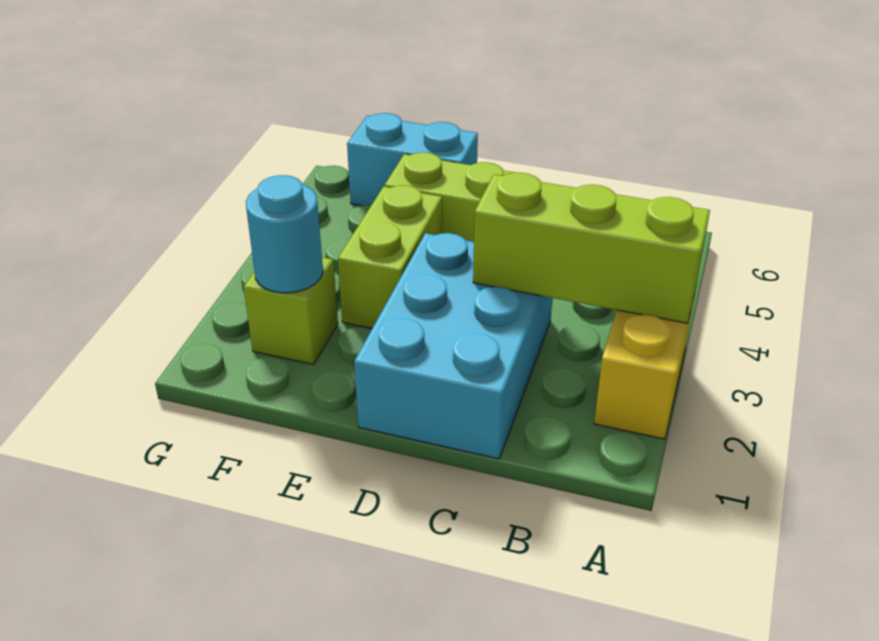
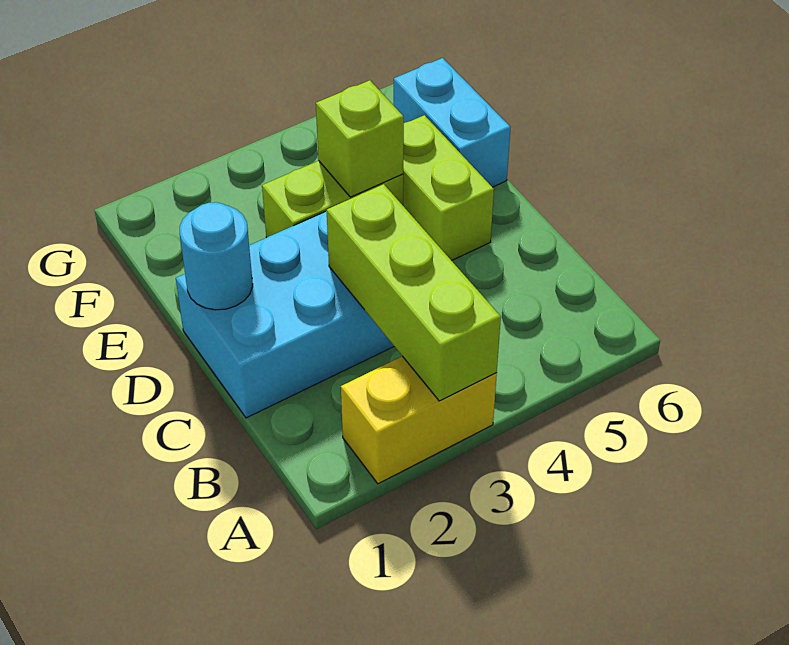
lime 1x1 brick [244,257,338,364] -> lime 1x1 brick moved to [316,80,404,197]
cyan 1x1 round brick [246,175,323,293] -> cyan 1x1 round brick moved to [180,202,253,310]

